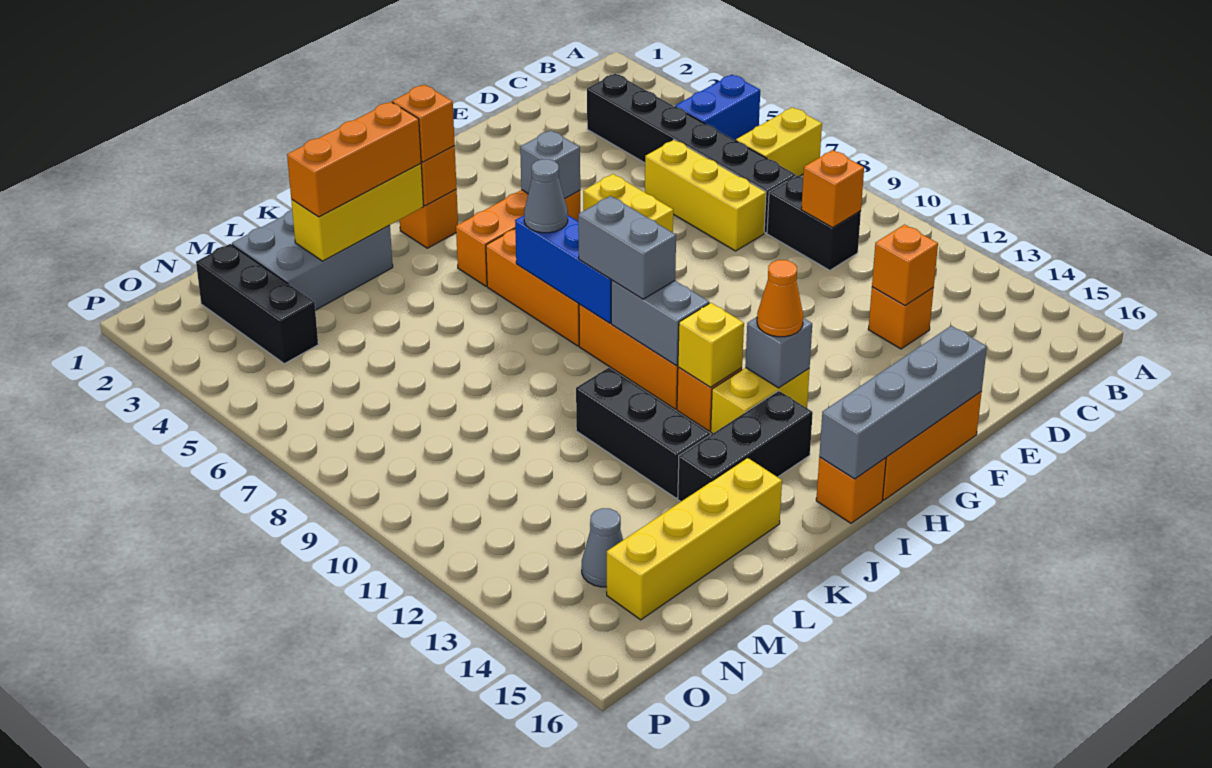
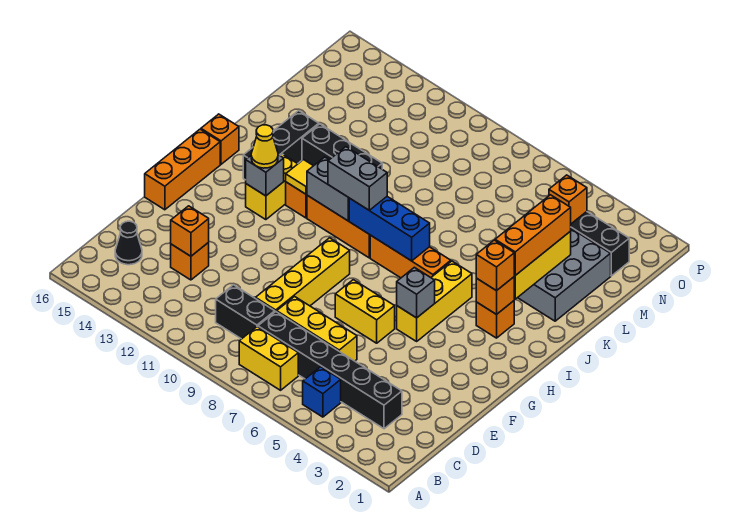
blue 1x2 brick [675,74,760,141] -> blue 1x1 brick [303,367,341,417]
yellow 1x2 brick [736,107,822,176] -> yellow 1x2 brick turned to [239,327,298,390]
orange 1x1 brick [801,150,864,228] -> orange 1x1 brick moved to [549,175,587,224]
none -> black 1x1 cone [115,221,142,265]
grey 1x4 brick [819,326,987,479] -> none
orange 1x3 brick [456,190,580,286] -> yellow 1x3 brick [397,261,472,341]
orange 1x1 cone [757,260,803,337] -> yellow 1x1 cone [251,125,278,168]
grey 1x1 cone [524,159,568,233] -> none
yellow 1x1 brick [678,303,744,387] -> yellow 1x1 tile [286,160,313,194]
yellow 1x4 brick [607,458,782,620] -> yellow 1x4 brick moved to [256,238,350,312]
grey 1x1 cone [582,508,623,587] -> none

